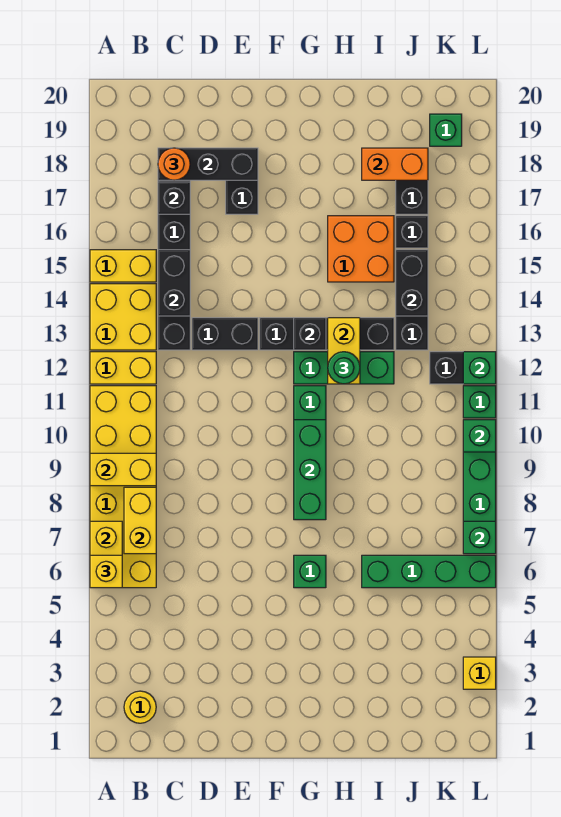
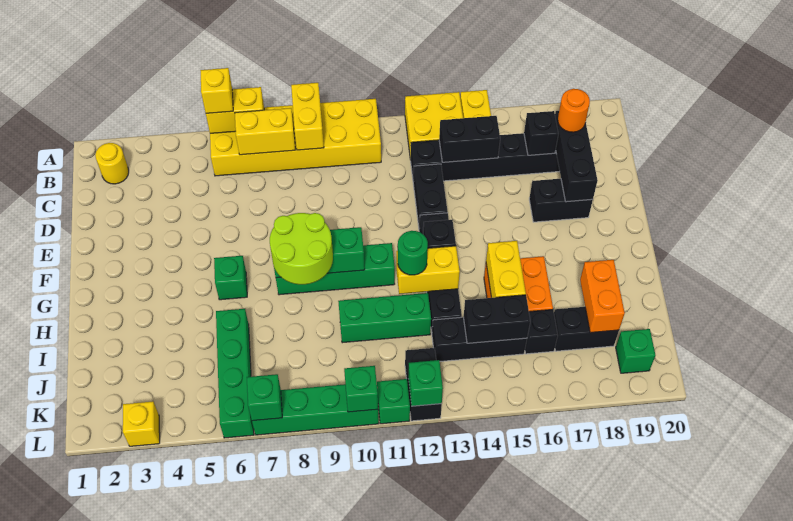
yellow 1x2 brick [90,352,156,384] -> yellow 1x2 brick moved to [486,241,526,298]
none -> lime 2x2 round brick [270,213,333,284]
green 1x3 brick [294,352,394,384] -> green 1x3 brick turned to [338,293,431,343]

